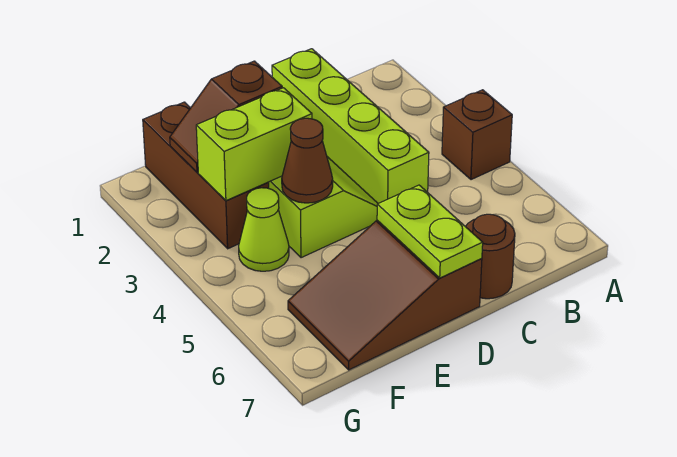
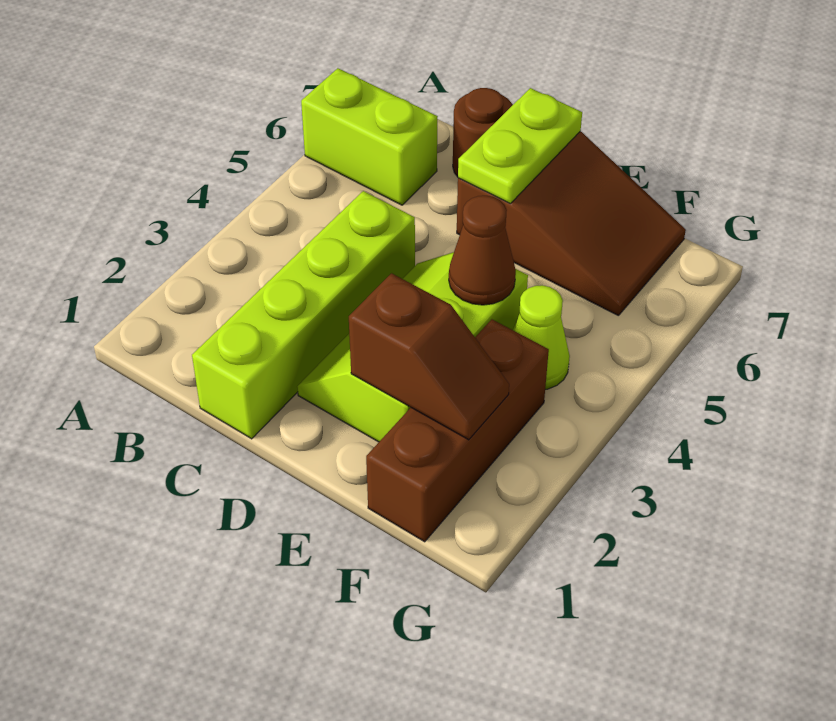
brown 1x1 brick [442,90,512,180] -> none
lime 1x2 brick [196,88,312,201] -> lime 1x2 brick moved to [301,68,438,205]

